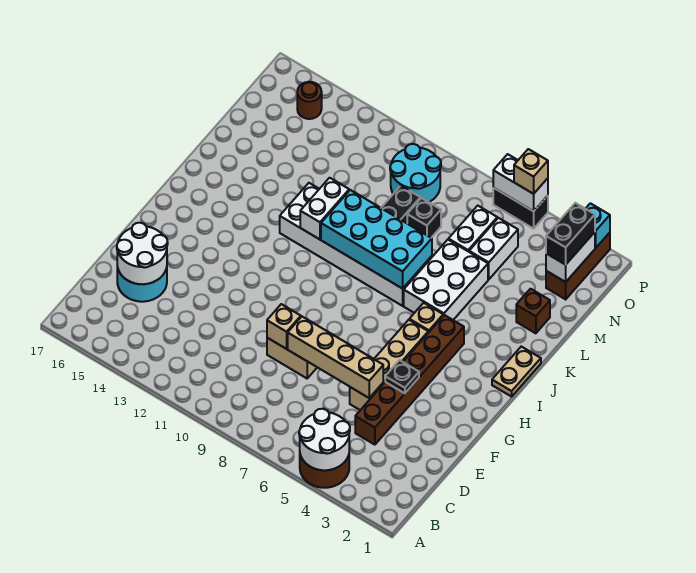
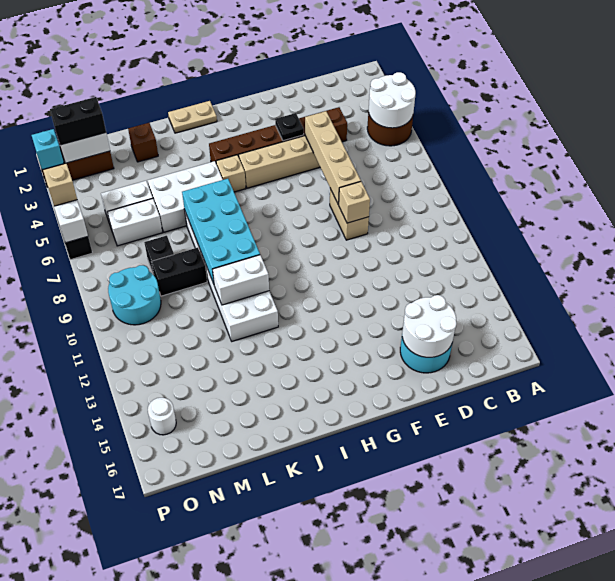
brown 1x1 round brick [297,82,322,119] -> white 1x1 round brick [148,398,176,435]

